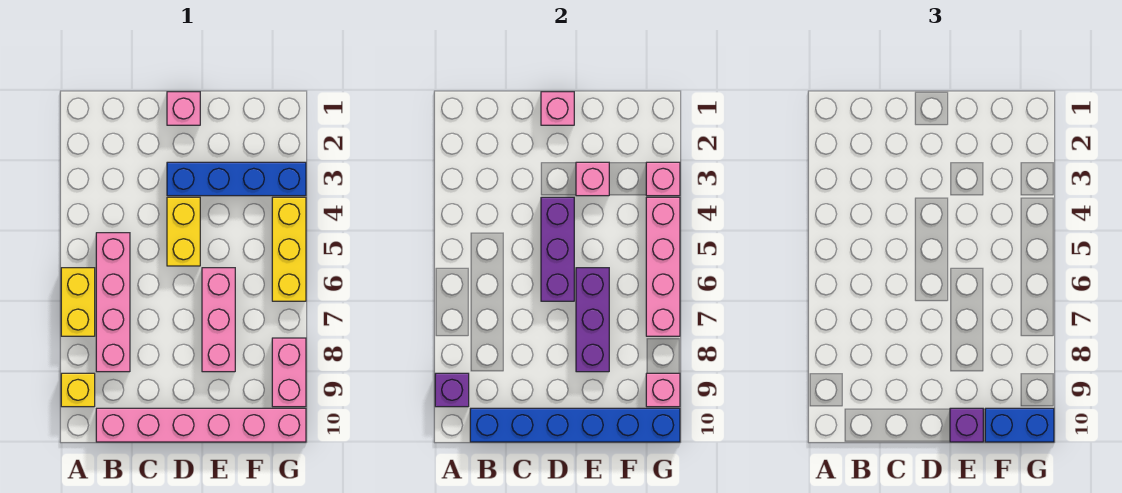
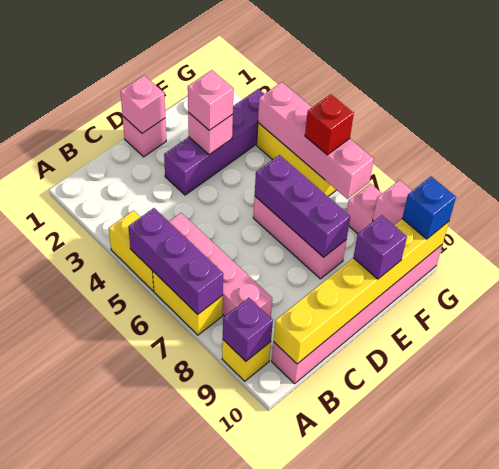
blue 1x6 brick [470,408,680,442] -> yellow 1x6 brick [273,219,449,364]
blue 1x4 brick [167,162,306,196] -> purple 1x4 brick [164,89,264,195]
yellow 1x2 brick [167,197,200,266] -> yellow 1x2 brick moved to [109,211,154,291]
purple 1x3 brick [541,197,574,301] -> purple 1x3 brick moved to [128,208,223,314]
blue 1x2 brick [985,408,1054,442] -> blue 1x1 brick [402,177,456,239]
pink 1x1 brick [646,162,680,196] -> pink 1x1 brick moved to [188,70,233,130]
none -> red 1x1 brick [305,94,354,155]

